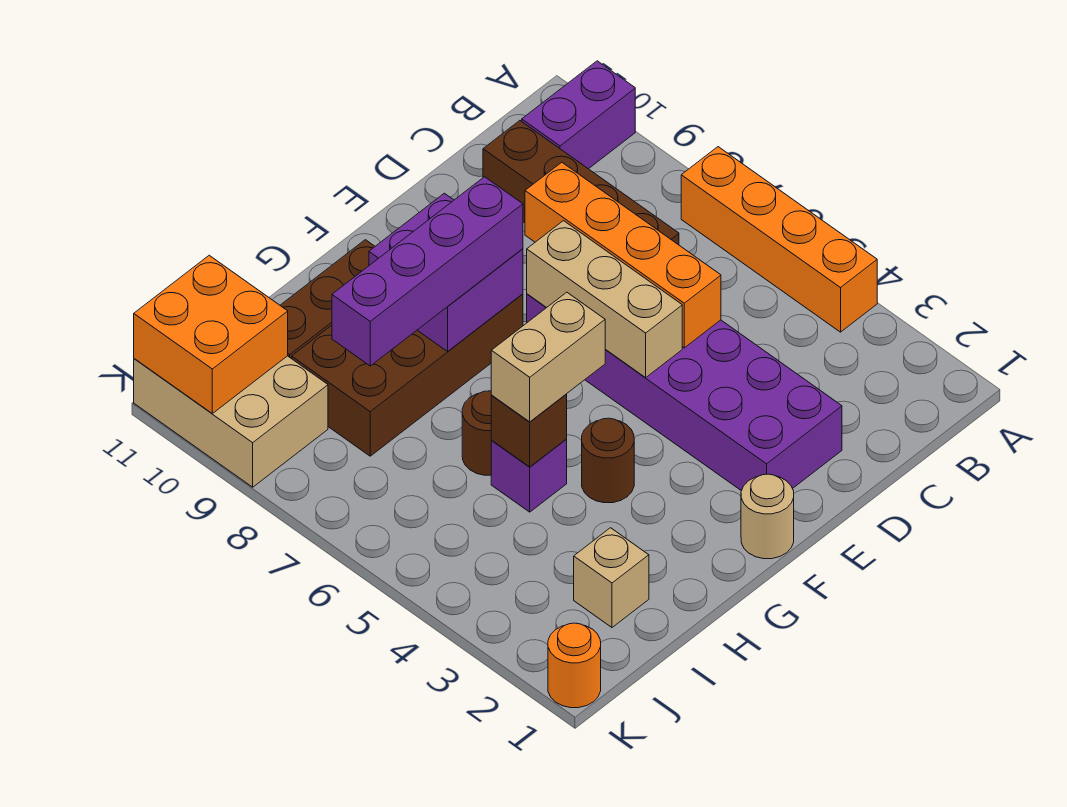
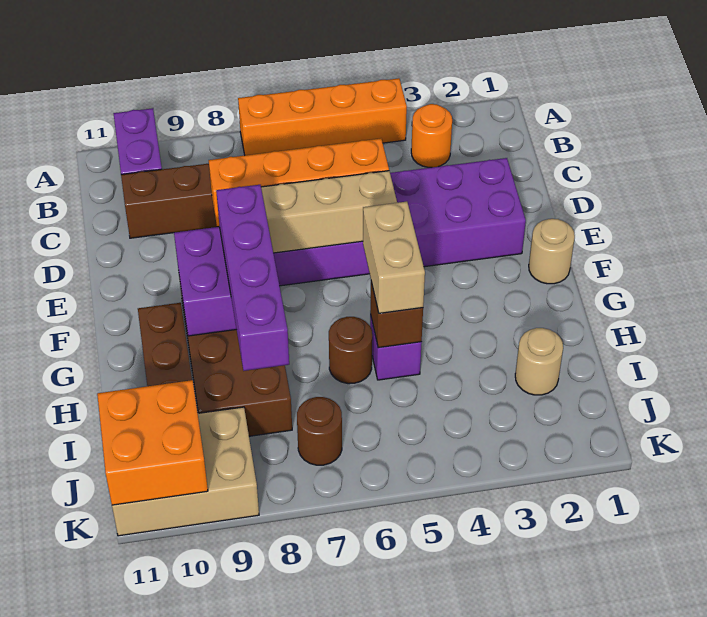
brown 1x1 round brick [582,418,634,503] -> brown 1x1 round brick moved to [297,397,342,465]
tan 1x1 brick [574,528,649,627] -> tan 1x1 round brick [515,328,563,395]
orange 1x1 round brick [548,623,601,708] -> orange 1x1 round brick moved to [411,104,452,167]

